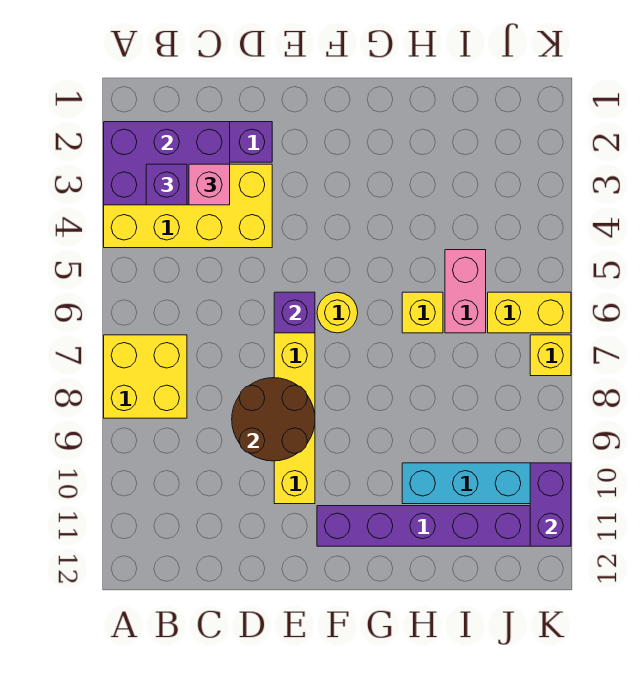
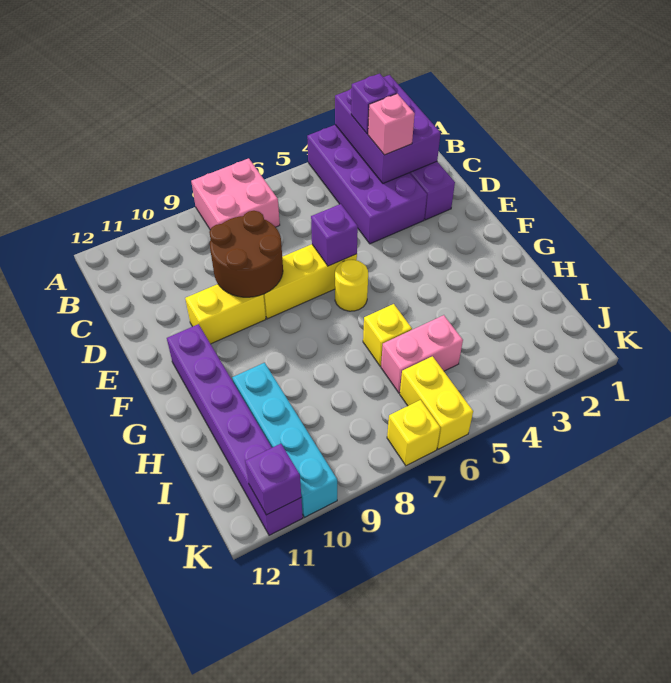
yellow 2x4 brick [104,164,272,248] -> purple 2x4 brick [307,125,427,244]
yellow 2x2 brick [104,335,187,418] -> pink 2x2 brick [191,158,280,230]
purple 1x2 brick [530,463,571,546] -> purple 1x1 brick [245,444,301,515]

